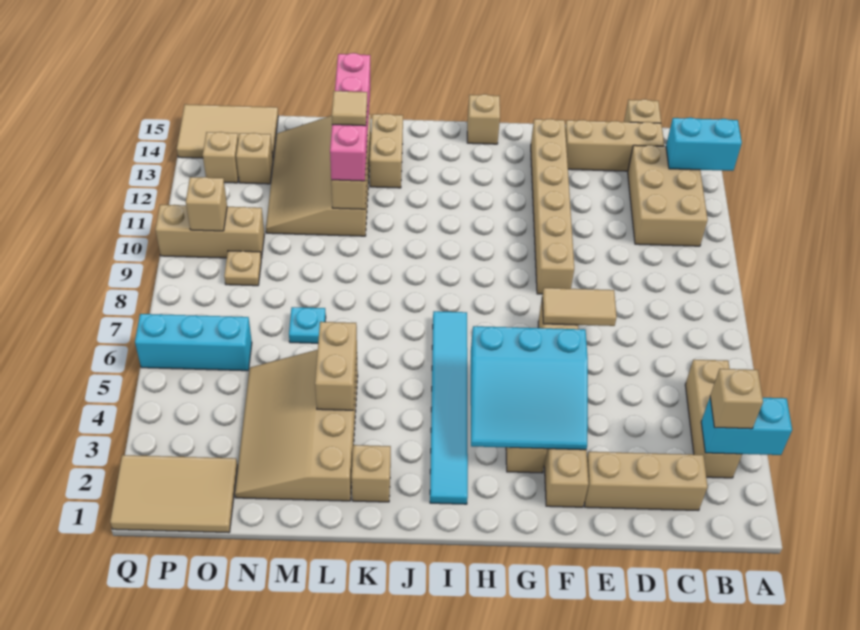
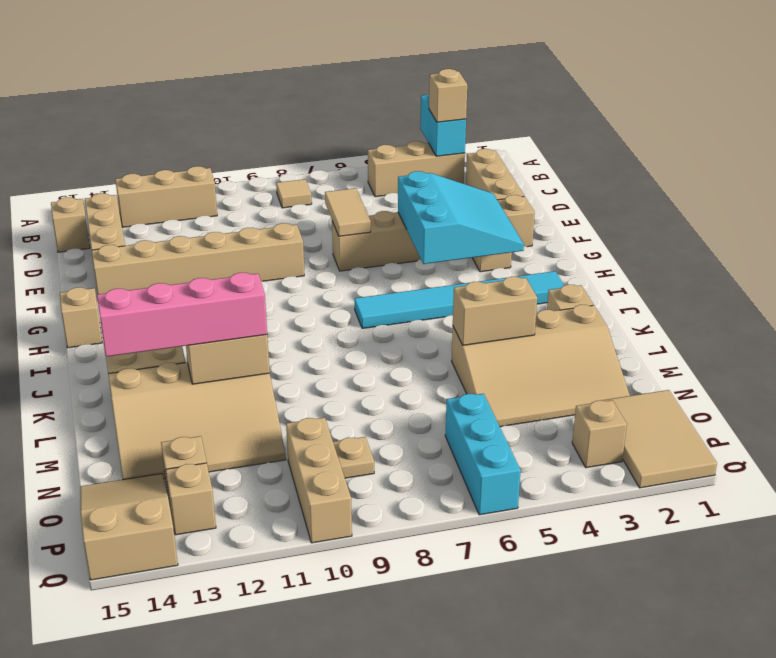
cyan 1x2 brick [666,118,742,171] -> none
tan 2x3 brick [628,145,708,246] -> tan 1x3 brick [115,166,217,227]
tan 1x1 tile [332,91,367,126] -> tan 1x1 tile moved to [276,179,312,208]
cyan 1x1 plate [289,307,326,343] -> none
tan 2x3 tile [177,104,278,158] -> tan 2x3 slope [80,474,178,580]
tan 1x1 brick [186,177,227,231] -> tan 1x1 brick moved to [572,400,627,468]

